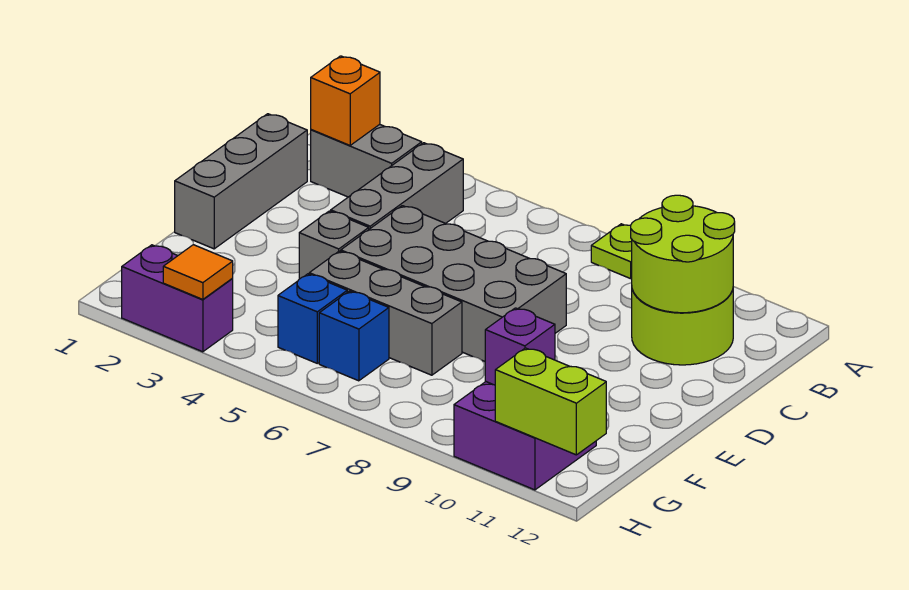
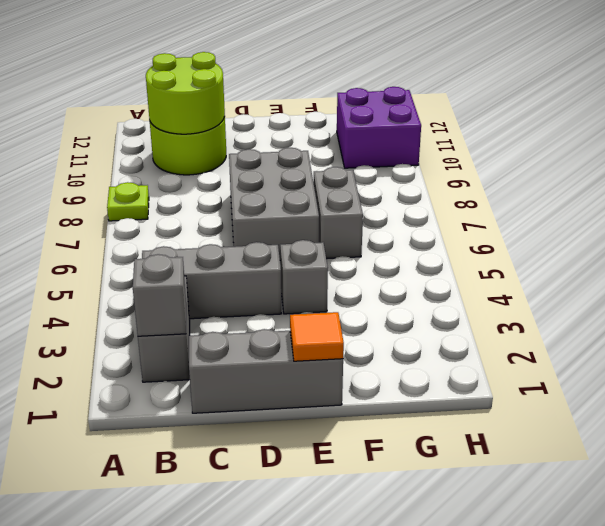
orange 1x1 brick [311,56,380,145] -> grey 1x1 brick [133,254,186,336]
grey 2x4 brick [341,206,566,361] -> grey 2x3 brick [229,148,319,258]
grey 1x3 brick [309,251,462,375] -> grey 1x2 brick [313,167,363,259]
blue 1x1 brick [278,274,347,363] -> none
blue 1x1 brick [319,291,389,381] -> none
purple 1x1 brick [485,308,555,385] -> none
purple 1x2 brick [122,245,233,352] -> none
orange 1x1 tile [163,245,233,299] -> orange 1x1 tile moved to [290,312,344,361]
lime 1x2 brick [495,348,606,455] -> none

